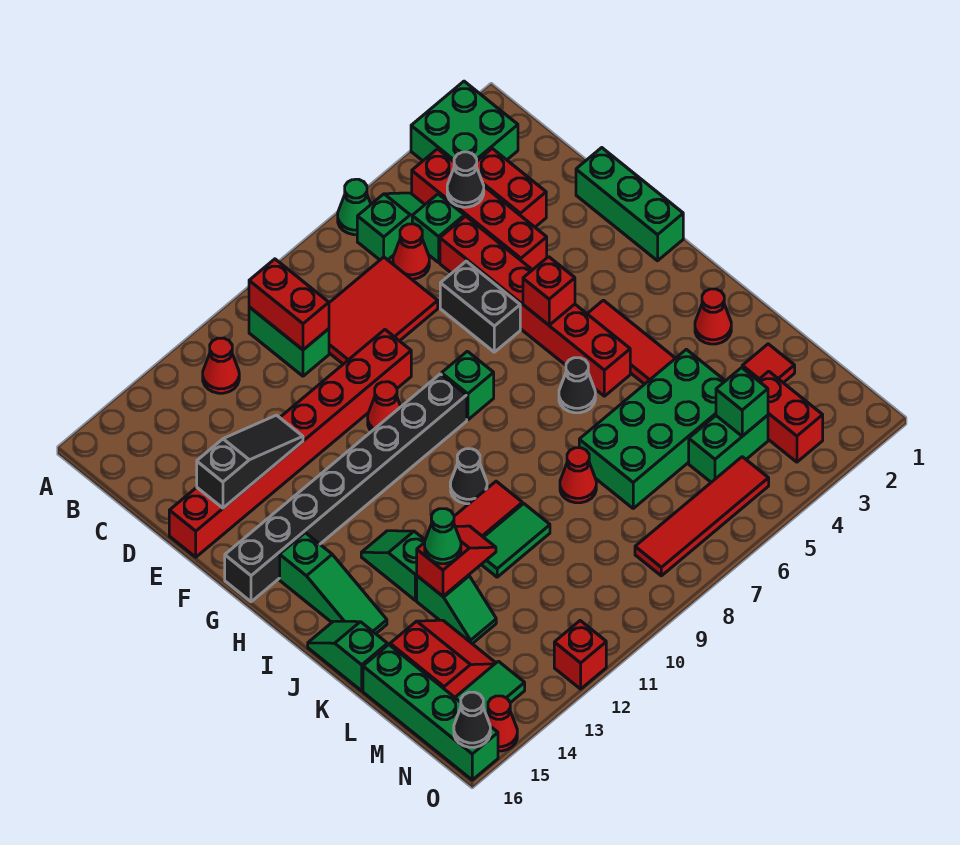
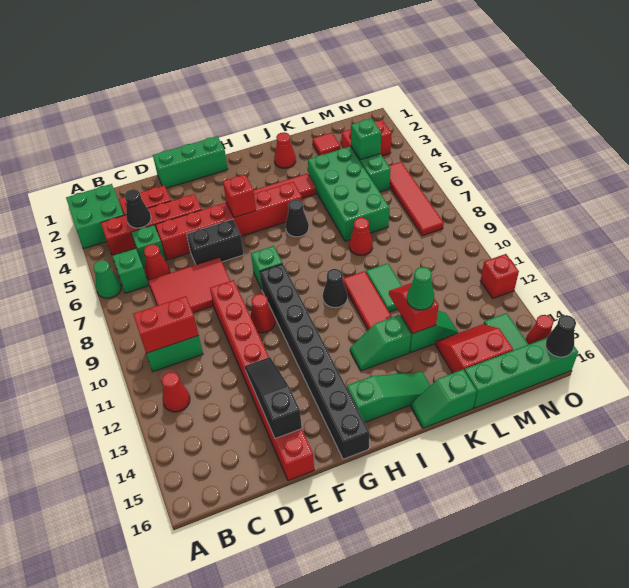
red 2x3 tile [329,257,438,364] -> red 2x3 tile turned to [148,257,230,313]

